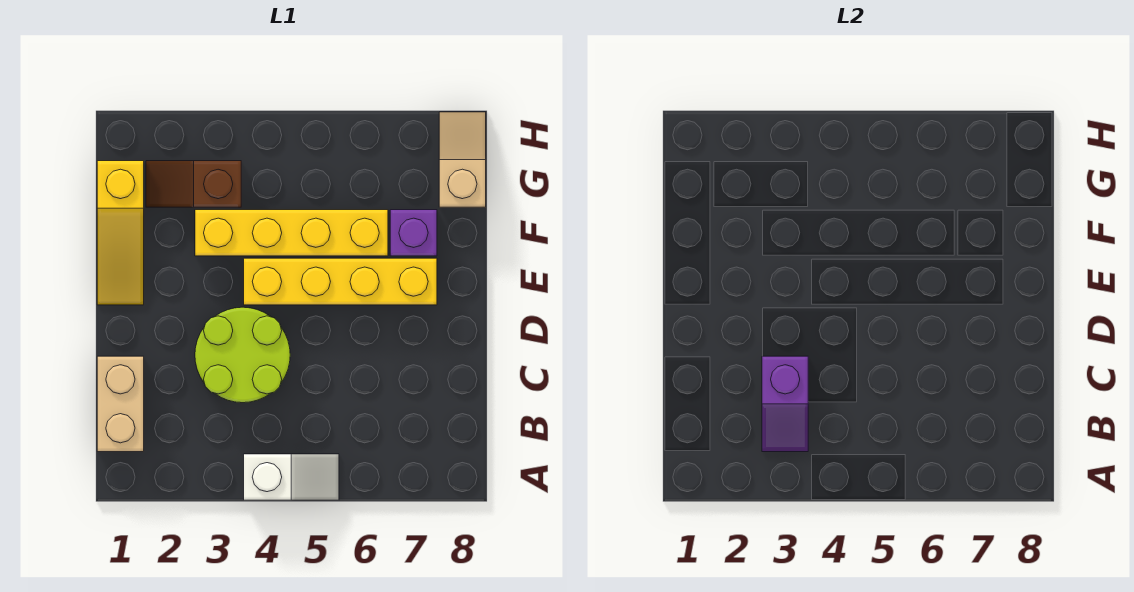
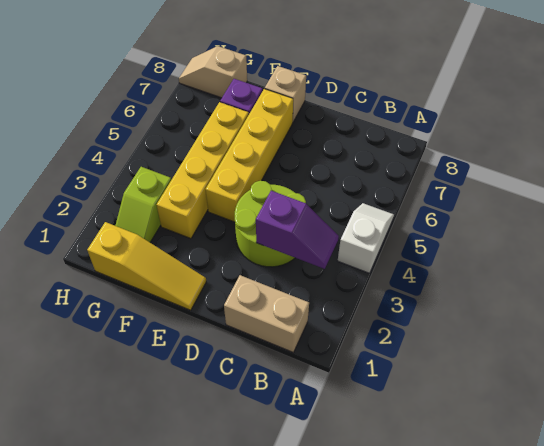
none -> tan 1x1 brick [265,66,306,122]
brown 1x2 slope [146,161,241,207] -> lime 1x2 slope [115,167,171,242]

